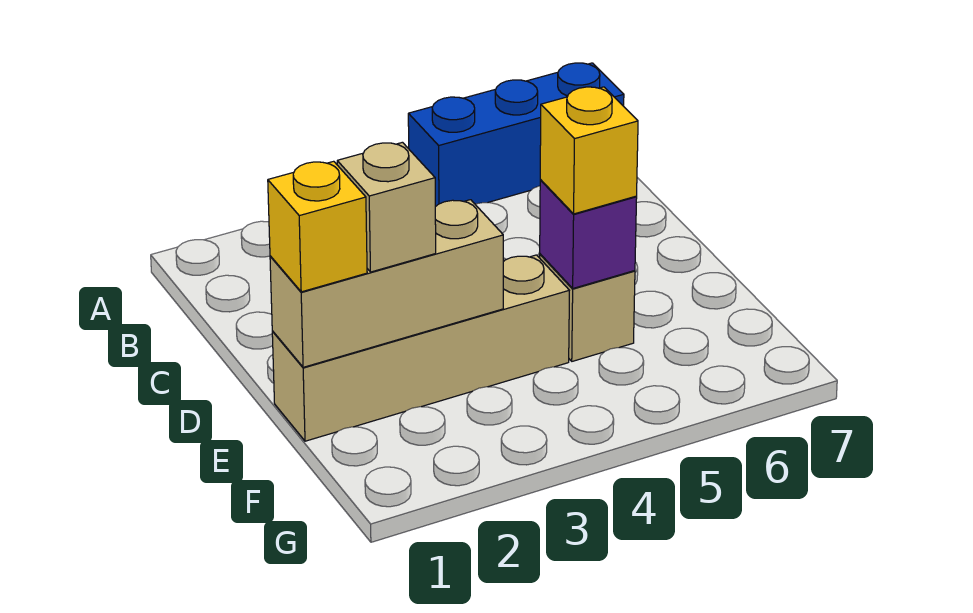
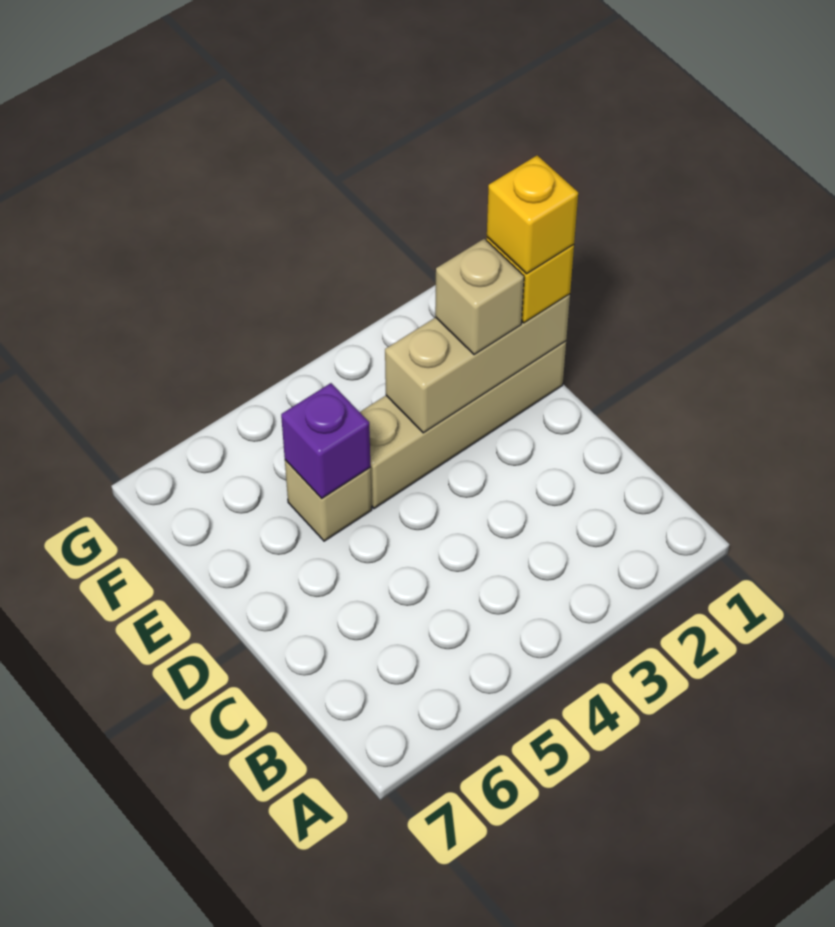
blue 1x3 brick [408,63,624,207] -> none
yellow 1x1 brick [540,87,638,214] -> yellow 1x1 brick moved to [487,155,578,274]

